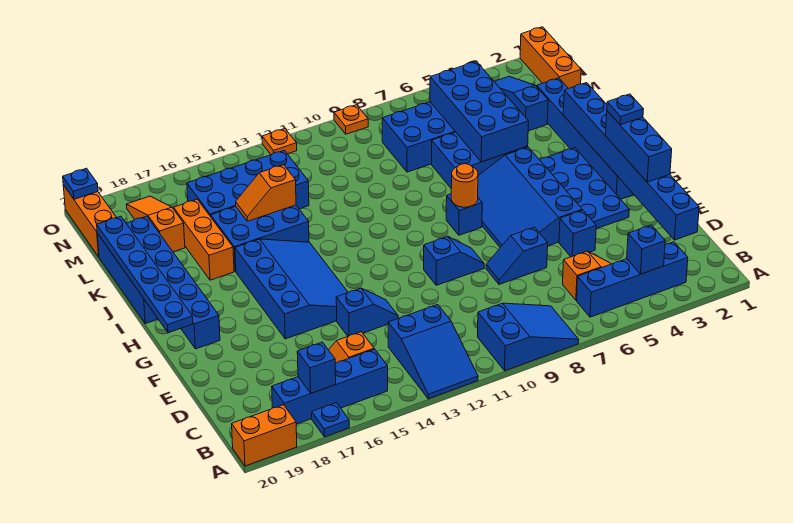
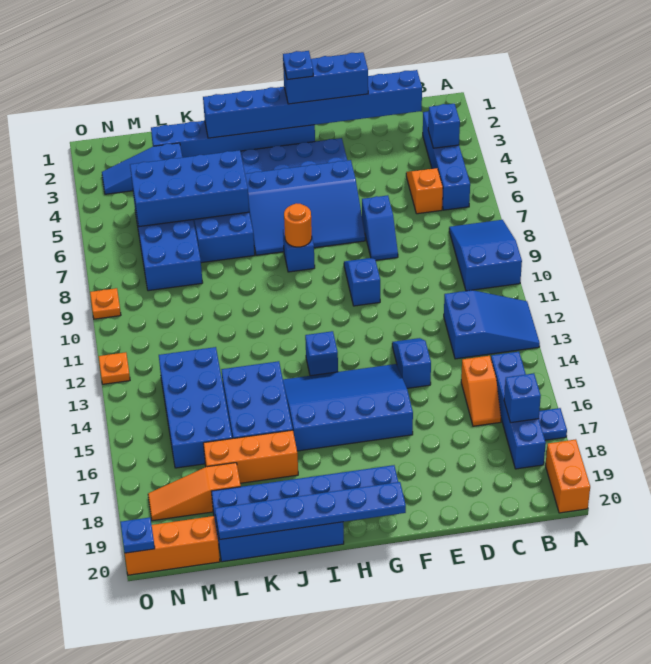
blue 1x1 brick [559,210,596,257] -> blue 1x1 brick moved to [305,331,338,376]
orange 1x2 slope [236,165,296,221] -> none
orange 1x3 brick [520,27,581,89] -> none

